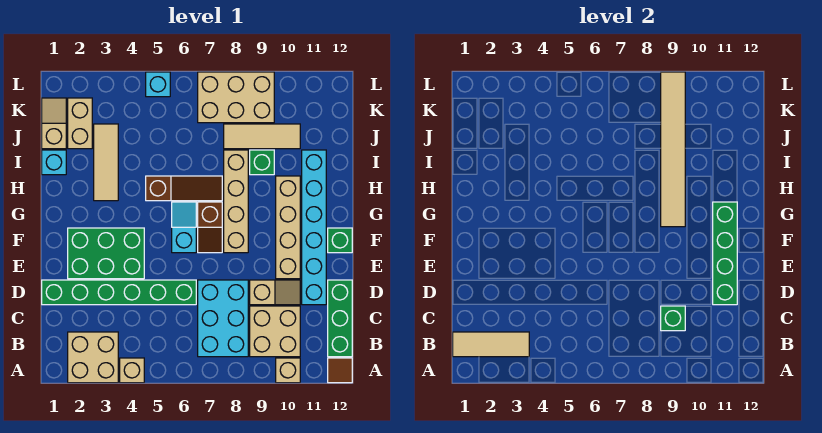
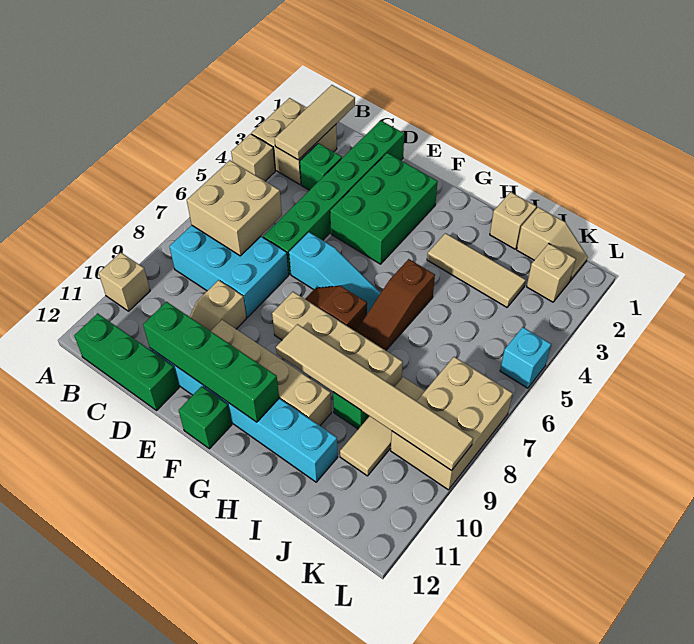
brown 1x1 tile [328,358,352,383] -> none
tan 2x2 brick [250,306,300,357] -> tan 2x2 brick moved to [187,160,282,256]
green 1x1 brick [661,306,685,331] -> green 1x1 brick moved to [300,143,342,190]
cyan 1x2 slope [172,202,196,253] -> cyan 1x3 slope [289,232,381,314]
cyan 1x1 brick [42,150,66,175] -> tan 1x1 brick [490,192,536,249]
tan 1x2 brick [68,98,92,149] -> tan 1x1 brick [527,243,576,302]

